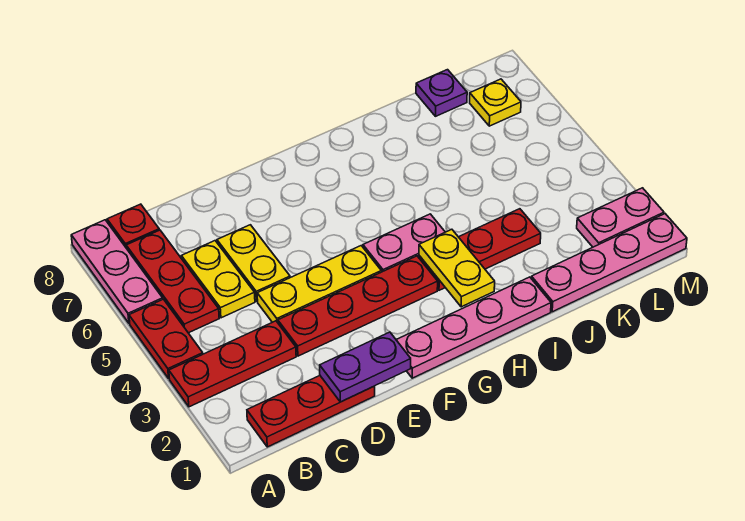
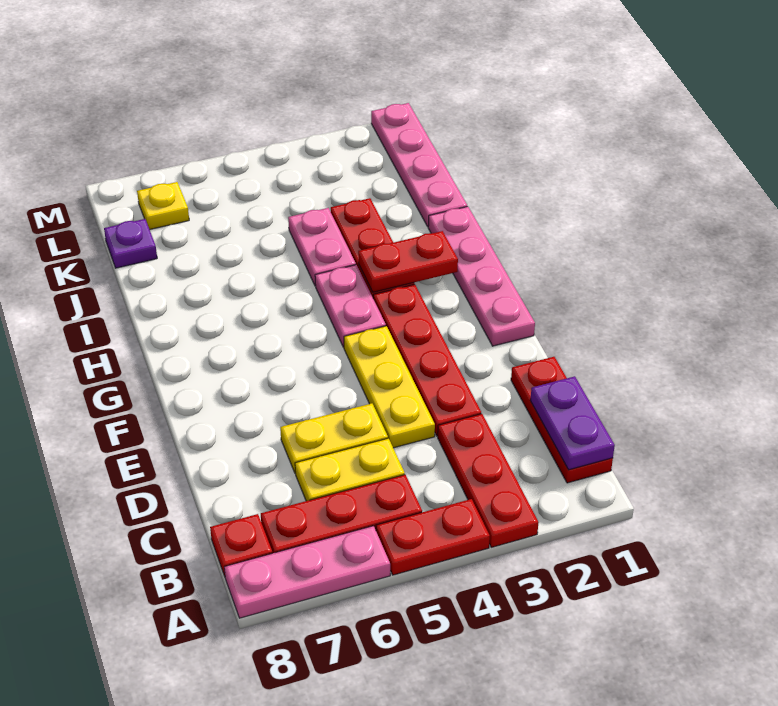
purple 1x2 plate [320,332,411,402] -> purple 1x2 plate moved to [530,376,615,470]
yellow 1x2 plate [419,229,495,307] -> red 1x2 plate [358,231,458,292]
pink 1x2 plate [577,188,664,247] -> pink 1x2 plate moved to [288,208,356,286]

